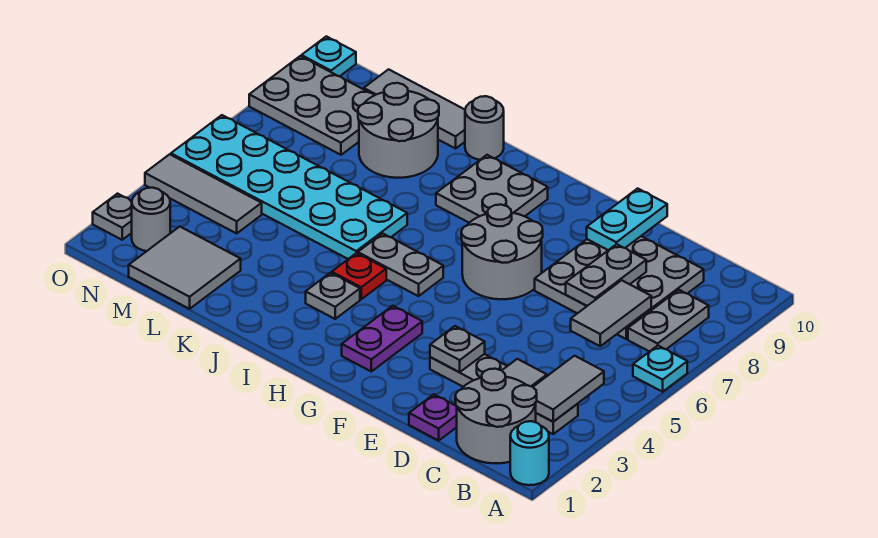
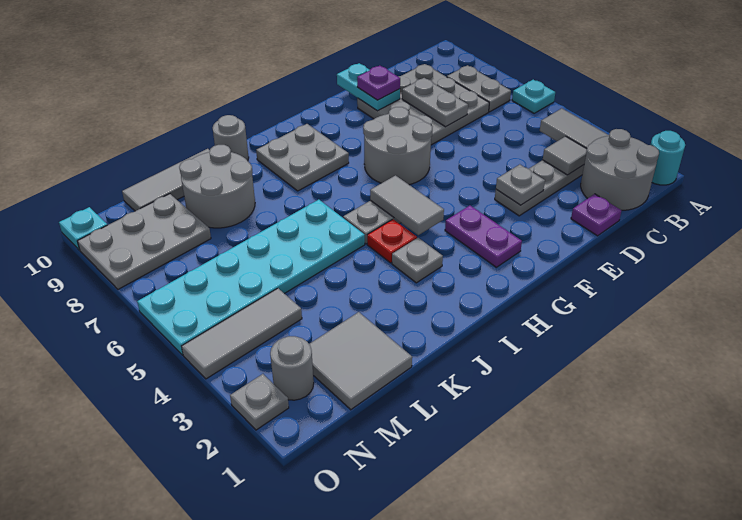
grey 1x2 tile [571,280,651,346] -> grey 1x2 tile moved to [370,175,444,235]
none -> purple 1x1 plate [357,66,400,100]

